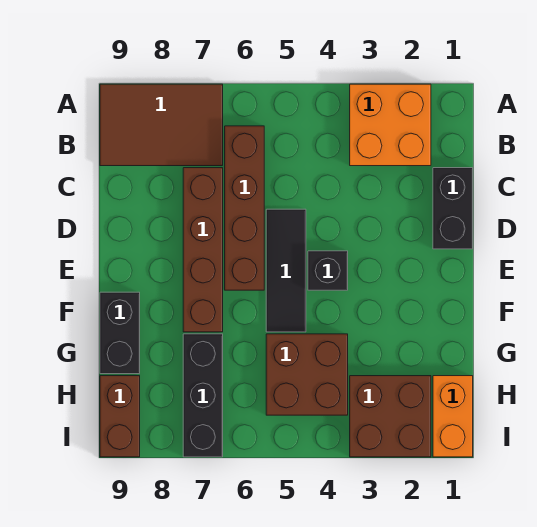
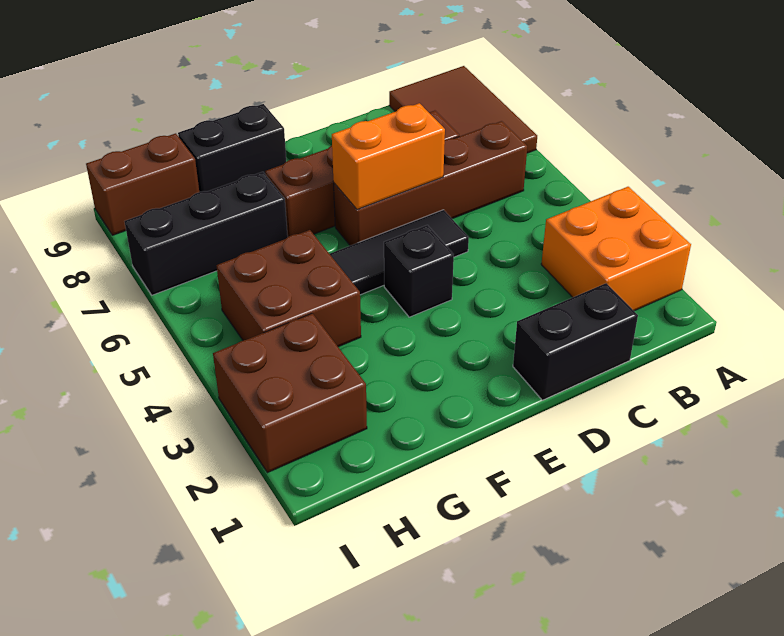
orange 1x2 brick [433,376,473,457] -> orange 1x2 brick moved to [332,103,445,209]

